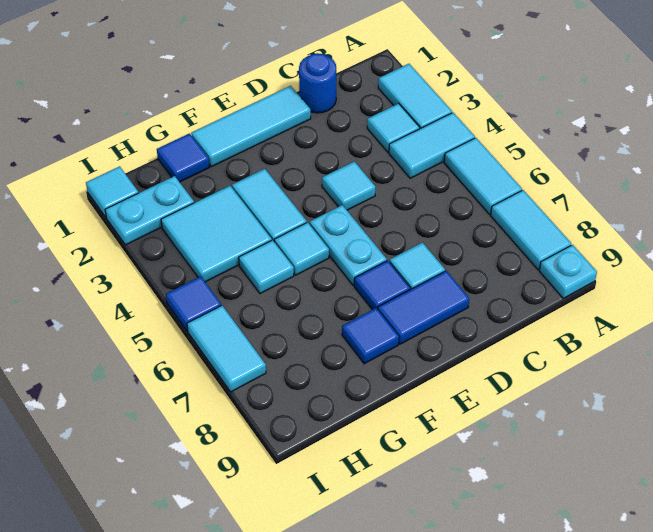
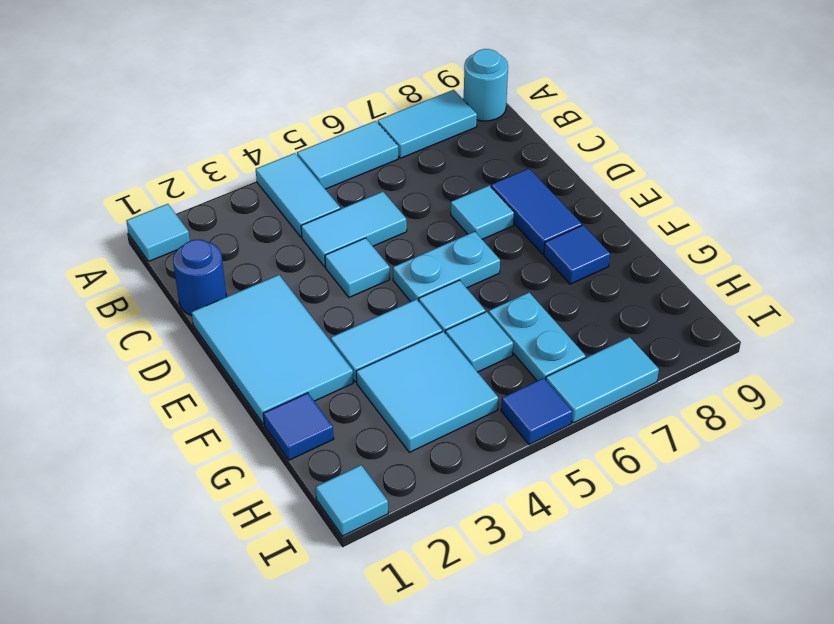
cyan 1x2 tile [378,64,452,129] -> cyan 1x2 tile moved to [301,192,407,267]
cyan 1x1 plate [539,245,597,298] -> cyan 1x1 round brick [464,49,508,121]
cyan 1x1 tile [367,104,420,152] -> cyan 1x1 tile moved to [126,204,190,262]
cyan 1x3 tile [191,86,311,167] -> cyan 2x3 tile [191,275,353,424]
blue 1x1 tile [354,261,410,310] -> none
cyan 1x2 plate [105,176,194,245] -> cyan 1x2 plate moved to [489,293,586,381]

